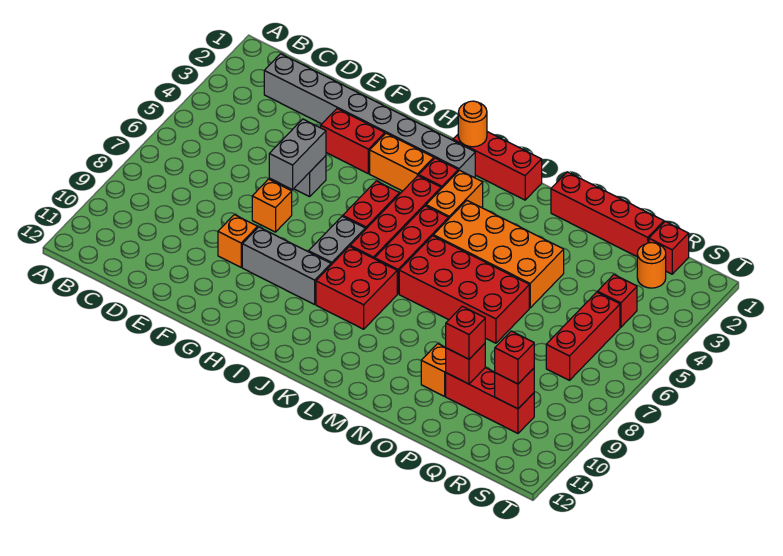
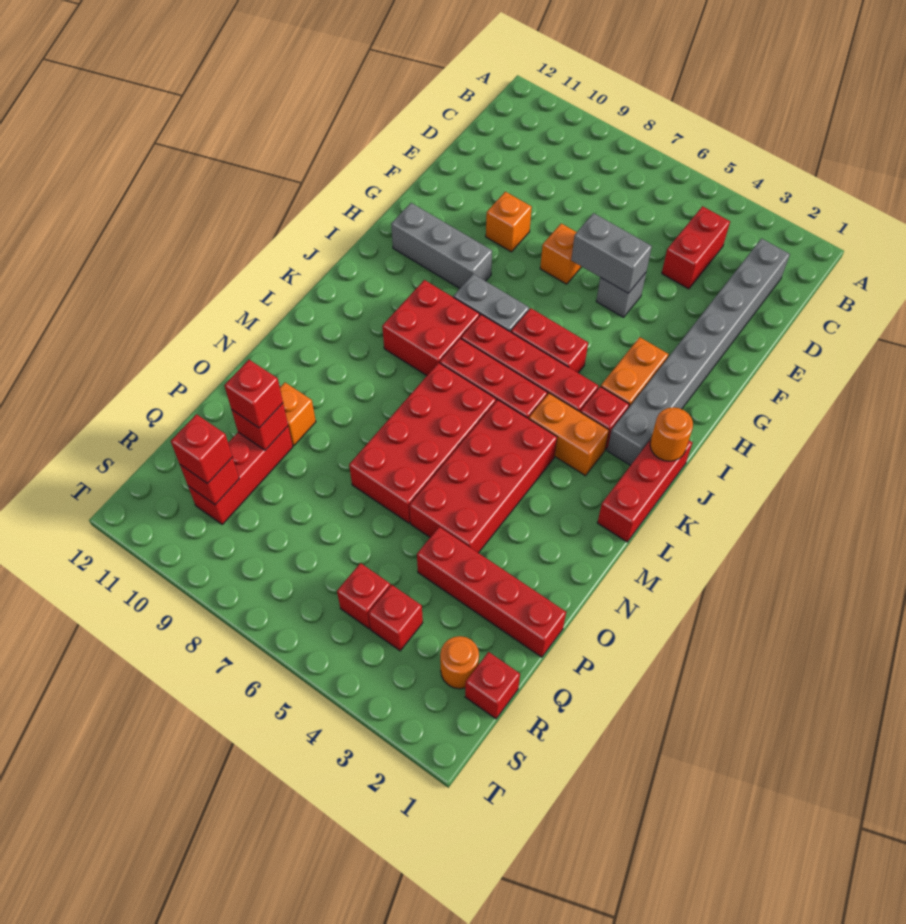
red 1x2 brick [321,109,385,174] -> red 1x2 brick moved to [662,206,730,289]
grey 1x3 brick [242,227,331,304] -> grey 1x3 brick turned to [391,203,492,288]
orange 2x4 brick [433,201,564,308] -> red 2x4 brick [409,400,557,553]
red 1x4 brick [551,172,664,256] -> red 1x4 brick turned to [417,527,566,657]
red 1x3 brick [546,292,620,380] -> red 1x1 brick [337,563,390,629]

